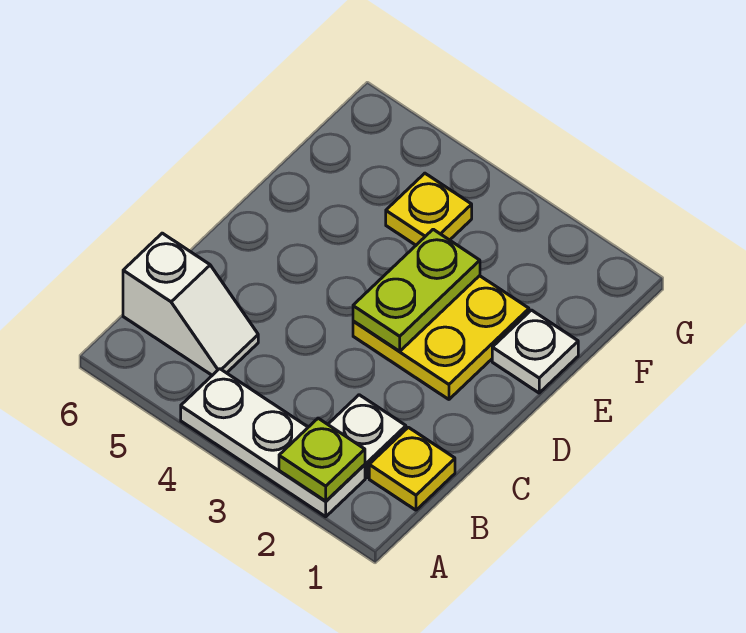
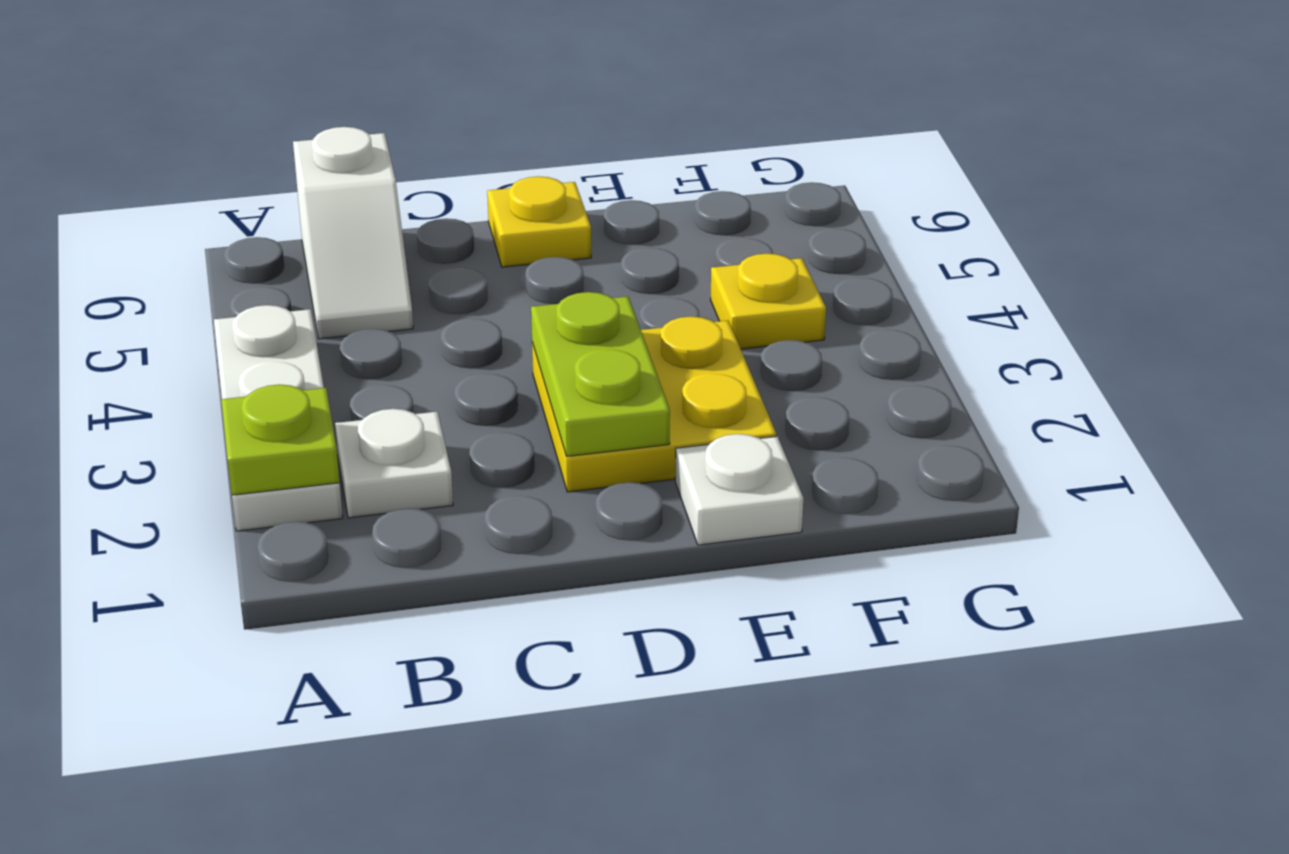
yellow 1x1 plate [369,427,455,510] -> yellow 1x1 plate moved to [487,176,591,267]
lime 1x2 plate [353,229,480,351] -> lime 1x2 plate turned to [531,292,670,457]

